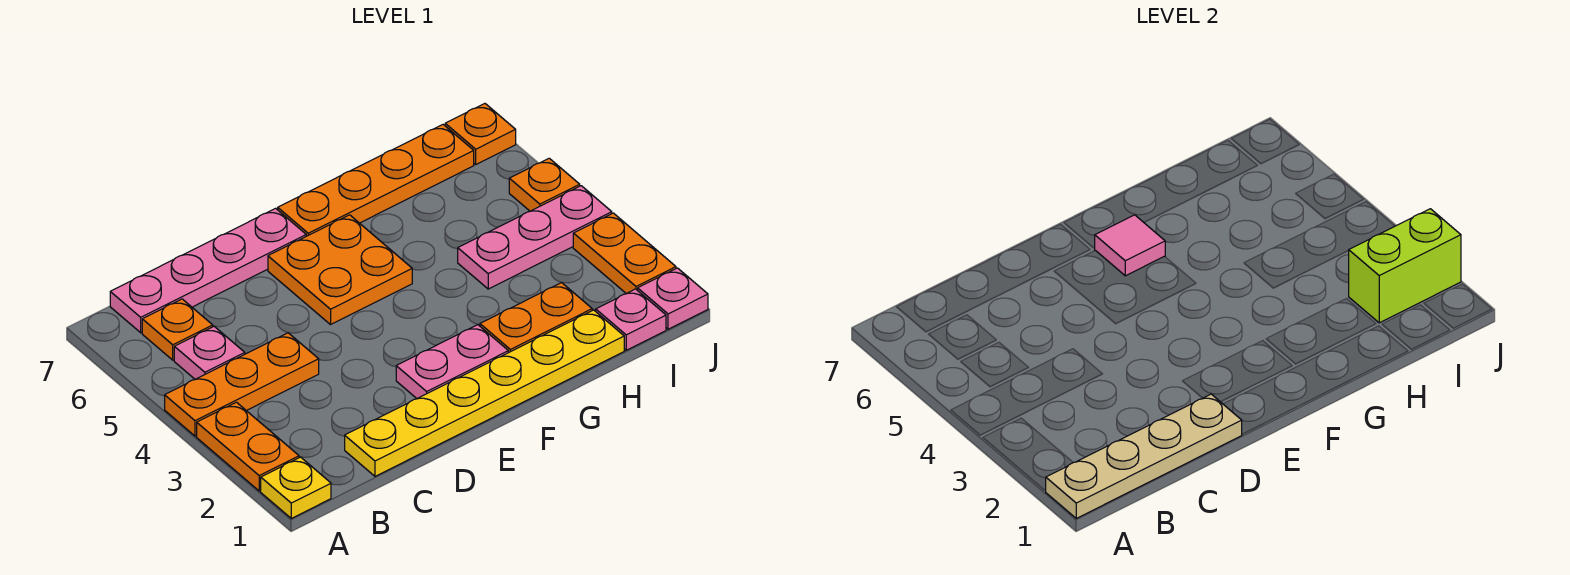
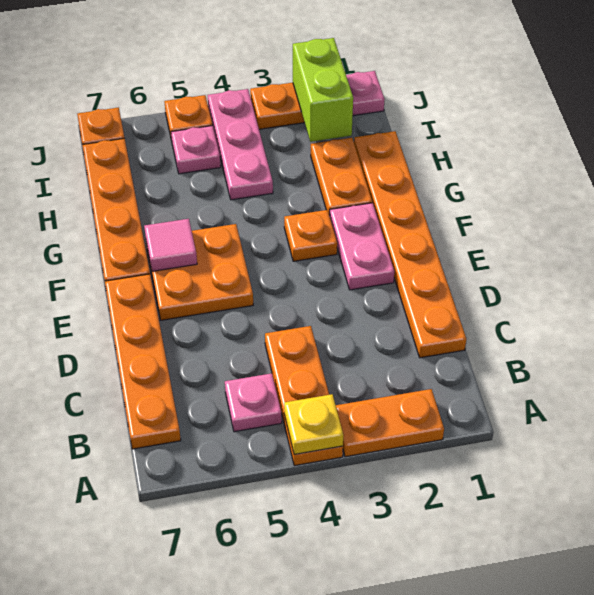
yellow 1x1 plate [261,457,331,518] -> yellow 1x1 plate moved to [284,394,343,454]
tan 1x4 plate [1046,394,1242,518] -> none
orange 1x1 plate [142,299,213,360] -> orange 1x1 plate moved to [284,210,337,261]
pink 1x4 plate [110,208,306,333] -> orange 1x4 plate [105,274,181,449]
yellow 1x6 plate [345,310,624,476] -> orange 1x6 plate [354,131,466,358]
pink 1x1 plate [596,289,666,350] -> pink 1x1 plate moved to [171,126,221,174]

